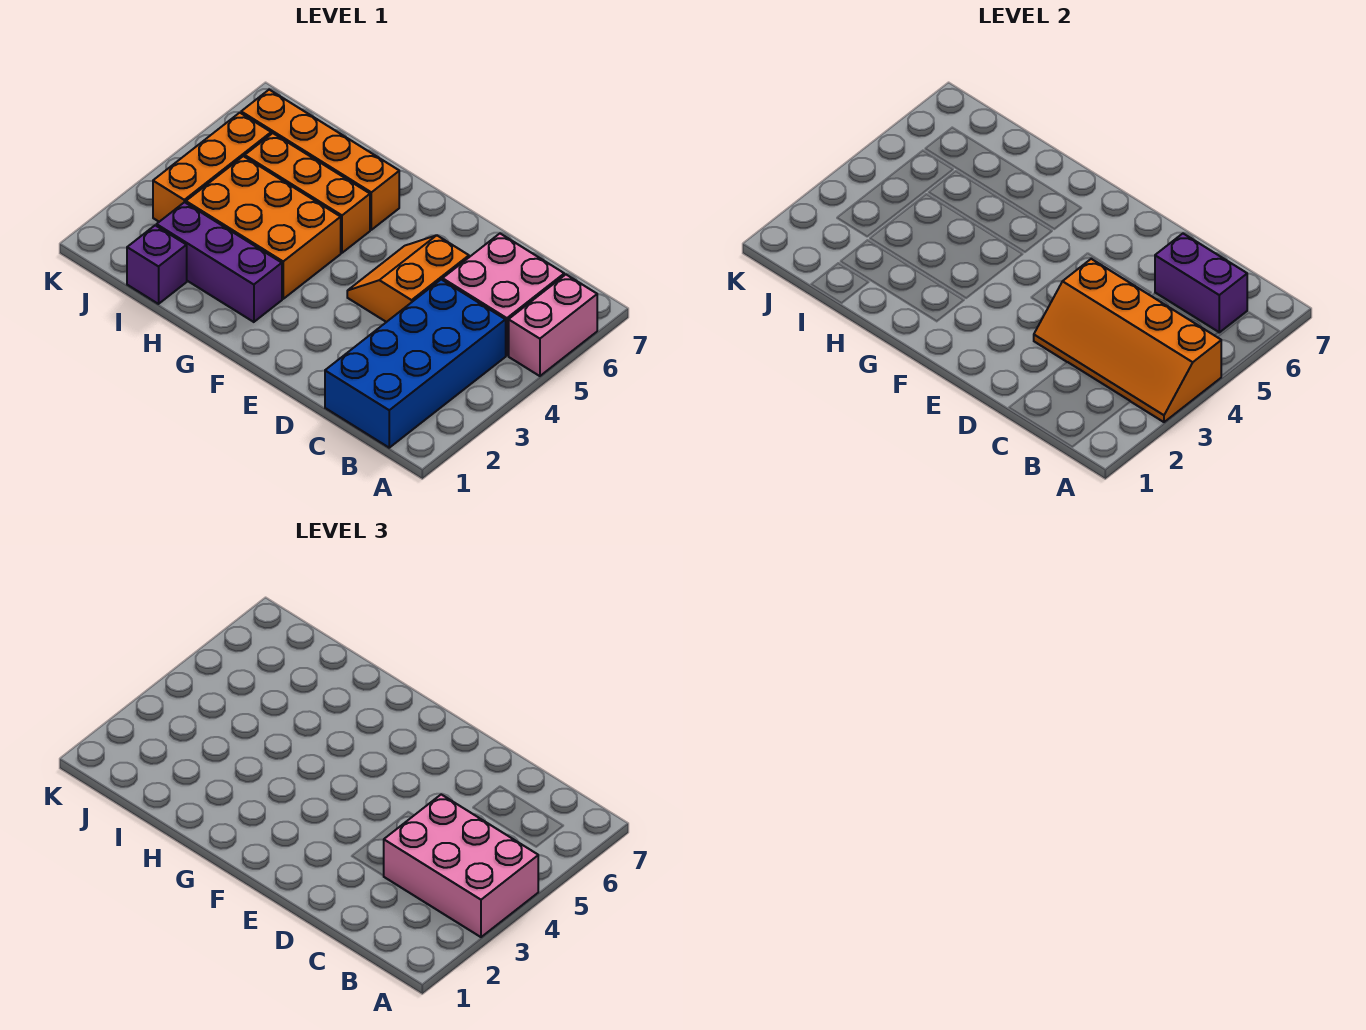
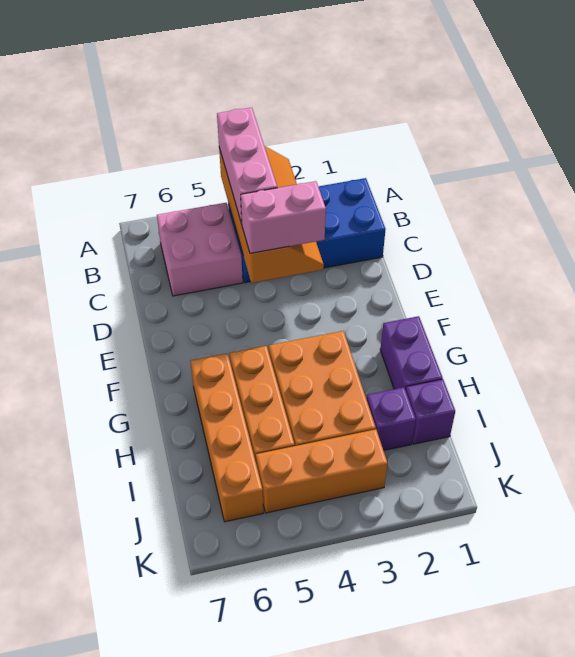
pink 2x3 brick [384,795,538,937] -> pink 1x3 brick [217,108,277,224]
pink 1x2 brick [509,275,597,376] -> pink 1x2 brick moved to [241,181,326,253]
purple 1x2 brick [1155,234,1247,332] -> purple 1x2 brick moved to [380,316,443,390]
orange 2x2 slope [347,235,469,322] -> none
purple 1x3 brick [157,202,282,322] -> purple 1x1 brick [366,387,416,451]

